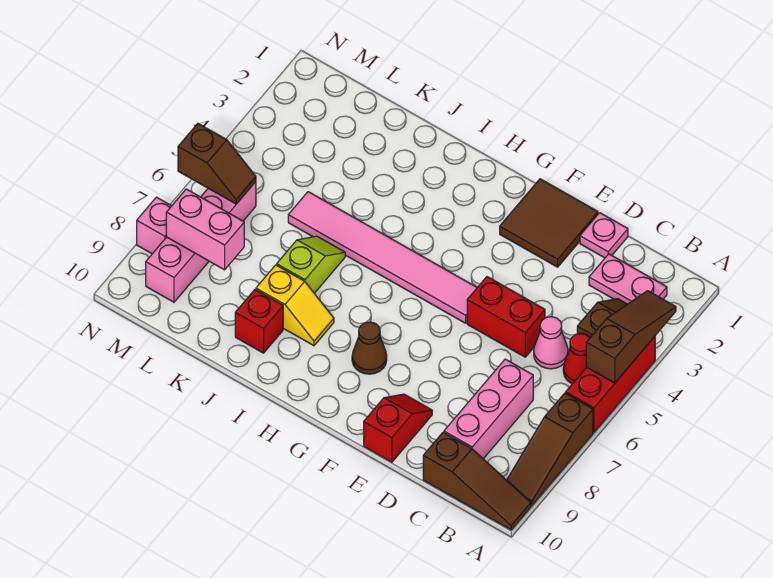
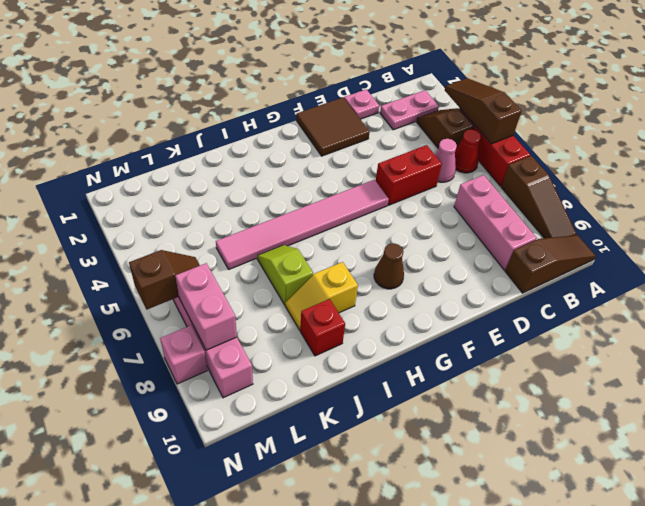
red 1x2 slope [364,394,432,462] -> none
yellow 1x2 slope [256,265,334,346] -> yellow 1x2 slope turned to [285,262,358,330]
pink 1x2 brick [166,189,244,270] -> pink 1x2 brick turned to [175,263,237,350]

